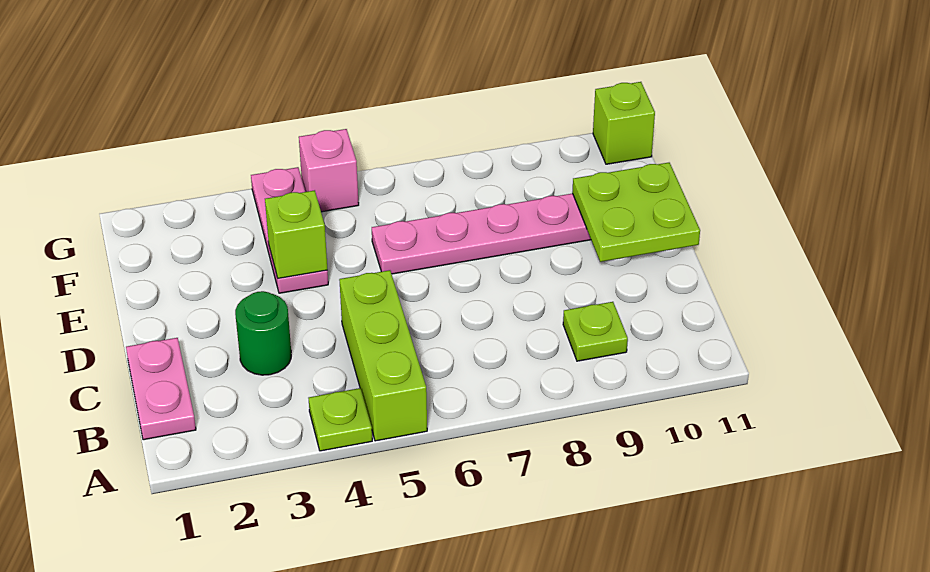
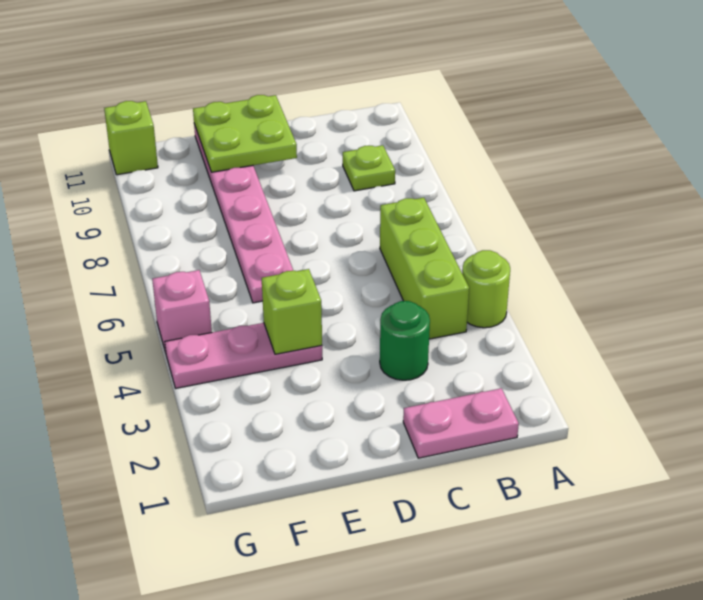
lime 1x1 plate [309,388,372,451] -> lime 1x1 round brick [462,250,510,328]
lime 1x3 brick [339,270,427,441] -> lime 1x3 brick turned to [380,198,469,339]

